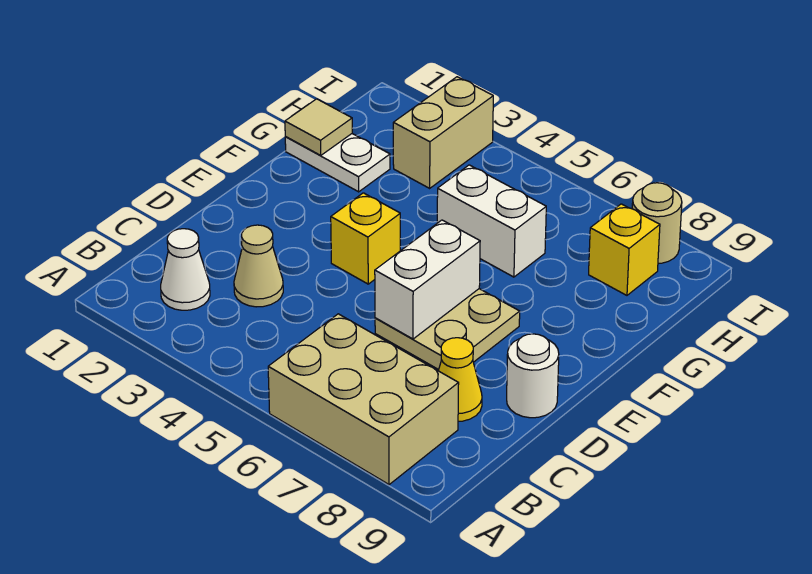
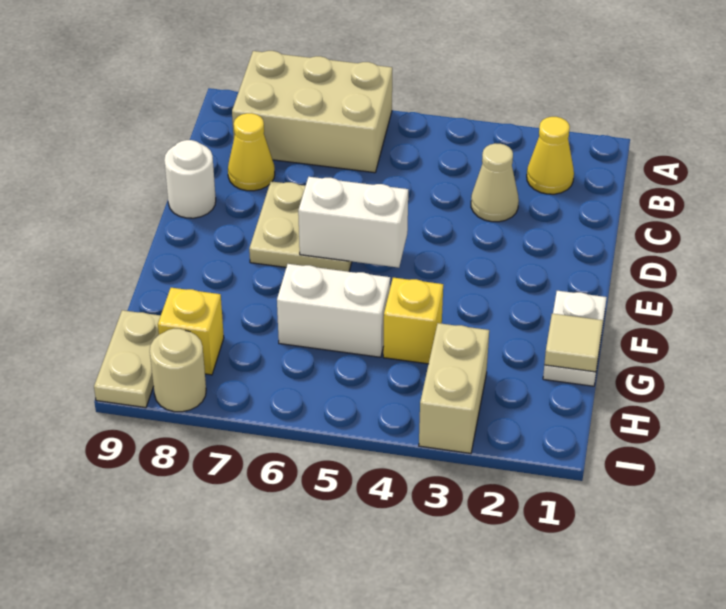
white 1x1 cone [161,229,210,310] -> yellow 1x1 cone [527,117,574,194]
white 1x2 brick [375,220,480,339] -> white 1x2 brick turned to [298,177,408,268]
yellow 1x1 brick [331,193,400,284] -> yellow 1x1 brick moved to [383,278,443,364]
white 1x2 plate [285,134,390,192] -> white 1x2 plate turned to [543,291,607,386]
none -> tan 1x2 plate [94,310,161,408]

